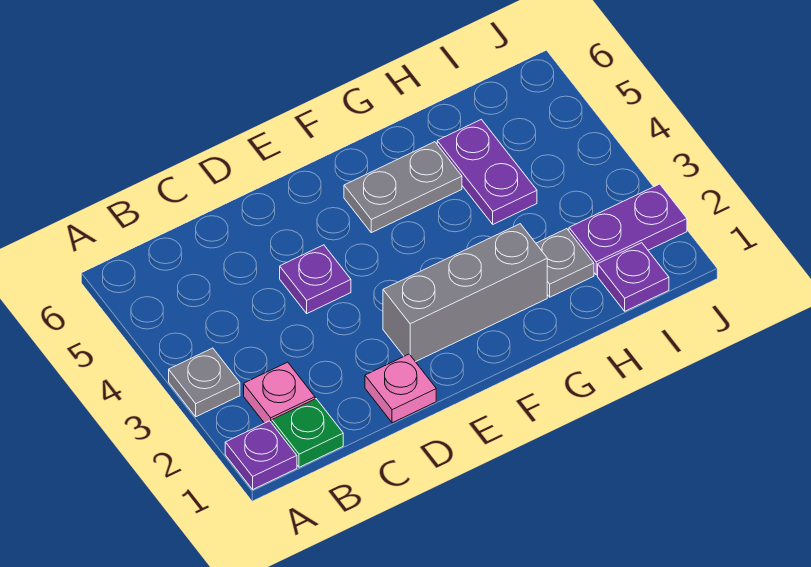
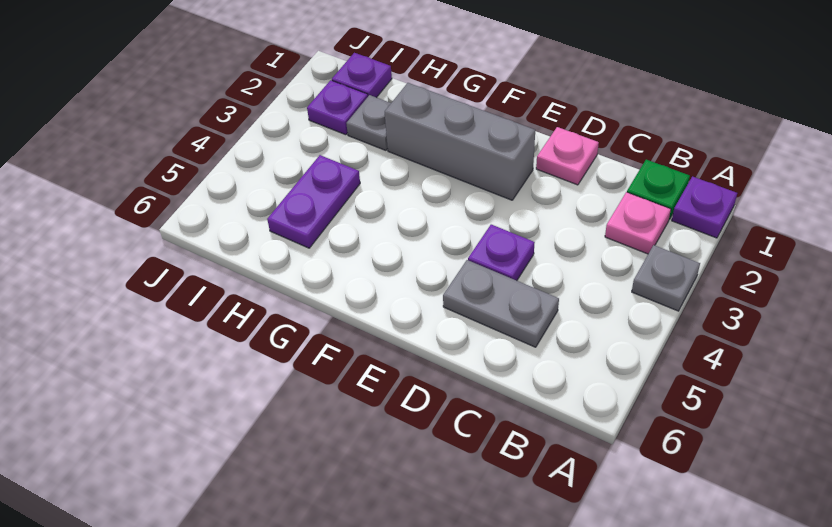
grey 1x2 plate [344,142,462,233] -> grey 1x2 plate moved to [443,260,559,347]
purple 1x2 plate [569,184,687,275] -> purple 1x1 plate [307,80,368,135]

